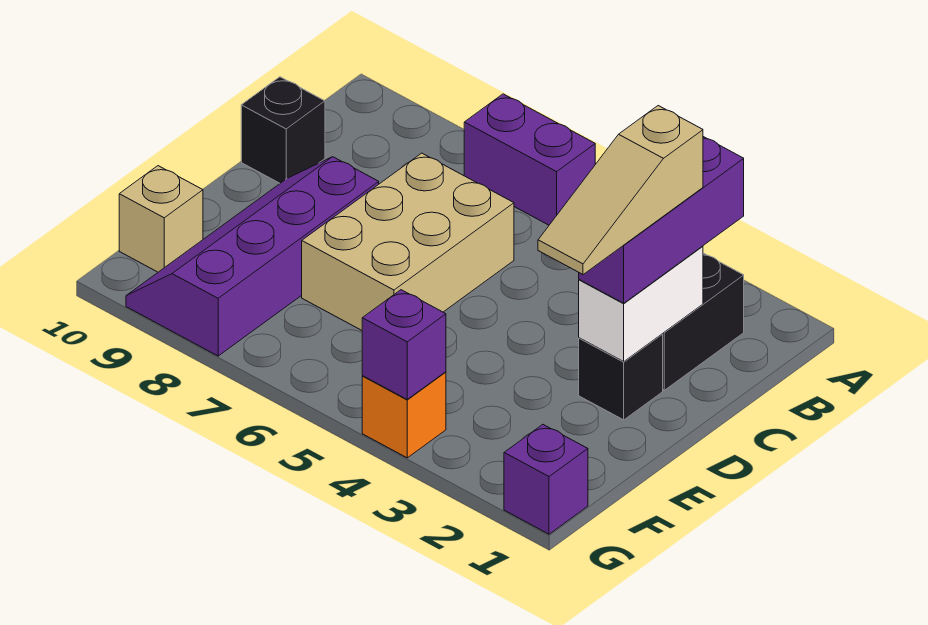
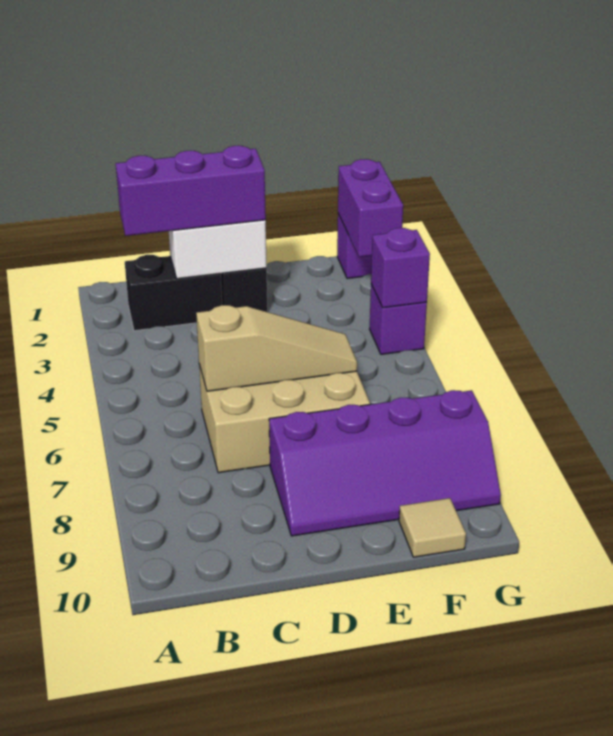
purple 1x2 brick [464,94,595,225] -> purple 1x2 brick moved to [338,159,403,257]
tan 1x3 slope [538,106,703,275] -> tan 1x3 slope moved to [196,305,357,391]
black 1x1 brick [241,77,325,183] -> none
tan 1x1 brick [119,166,203,272] -> tan 1x1 tile [399,498,466,557]
orange 1x1 brick [362,372,446,458] -> purple 1x1 brick [370,284,427,354]

